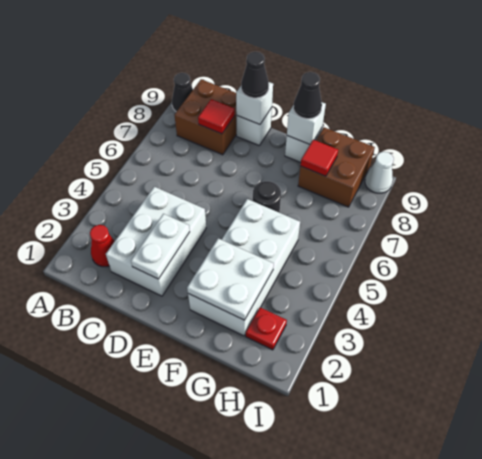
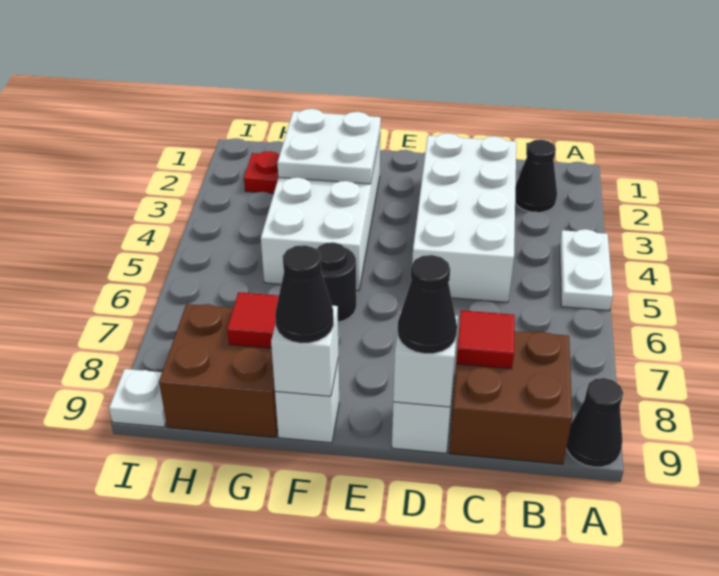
red 1x1 cone [90,225,115,267] -> black 1x1 cone [515,139,557,212]
white 2x3 brick [106,187,206,296] -> white 2x4 brick [412,133,516,302]
white 1x2 plate [131,214,190,279] -> white 1x2 plate moved to [560,229,613,311]
white 1x1 cone [365,152,394,193] -> white 1x1 plate [109,369,166,427]

